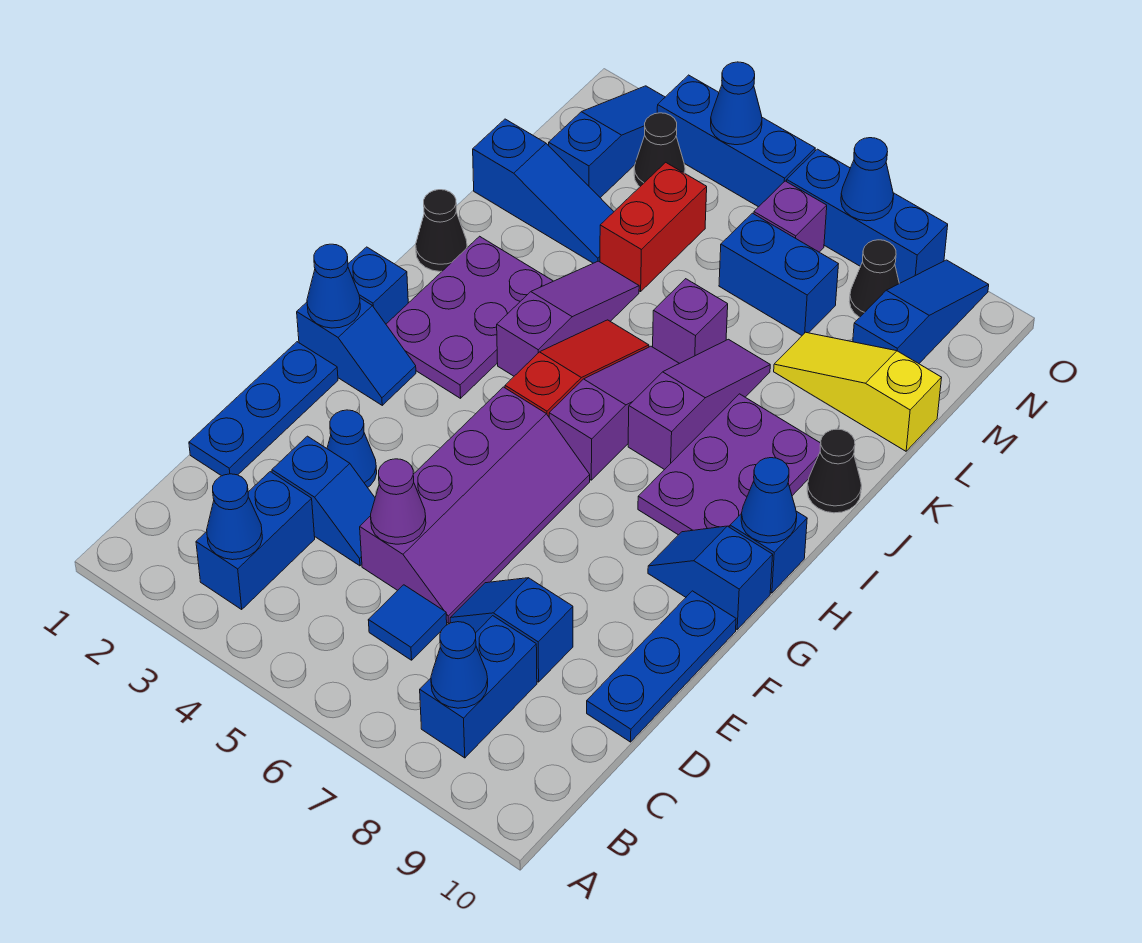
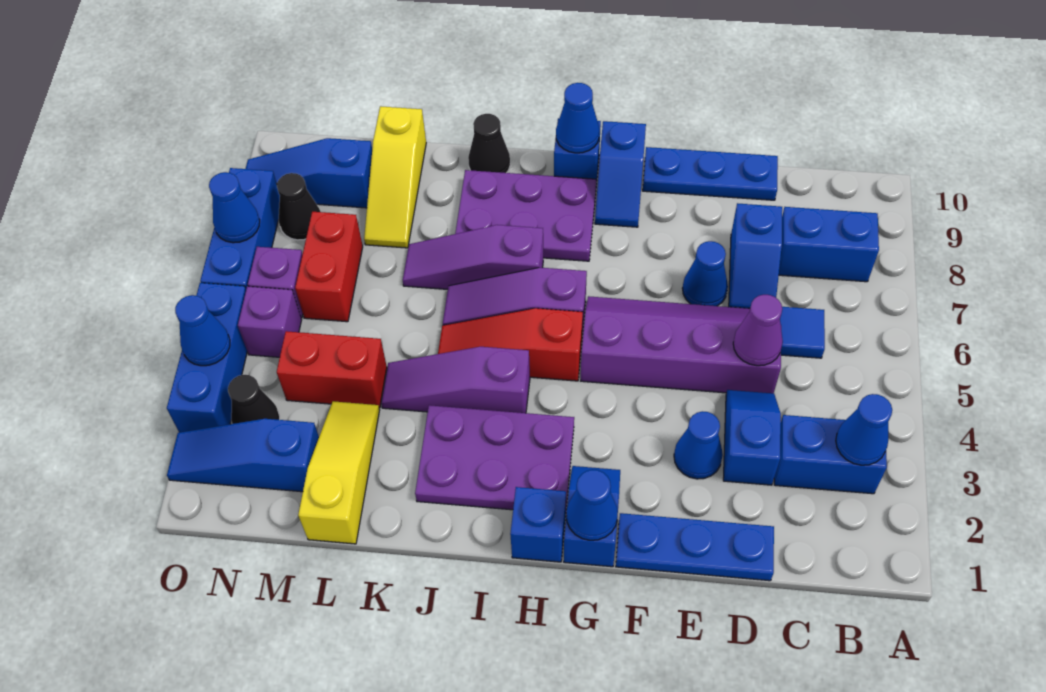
blue 1x1 cone [431,622,488,708] -> blue 1x1 cone moved to [682,241,728,306]
black 1x1 cone [416,190,467,272] -> none
purple 1x1 brick [653,279,728,363] -> purple 1x1 brick moved to [238,286,301,357]
blue 1x3 slope [473,119,614,263] -> yellow 1x3 slope [298,401,380,544]
blue 1x2 brick [719,213,838,335] -> red 1x2 brick [295,212,363,322]

